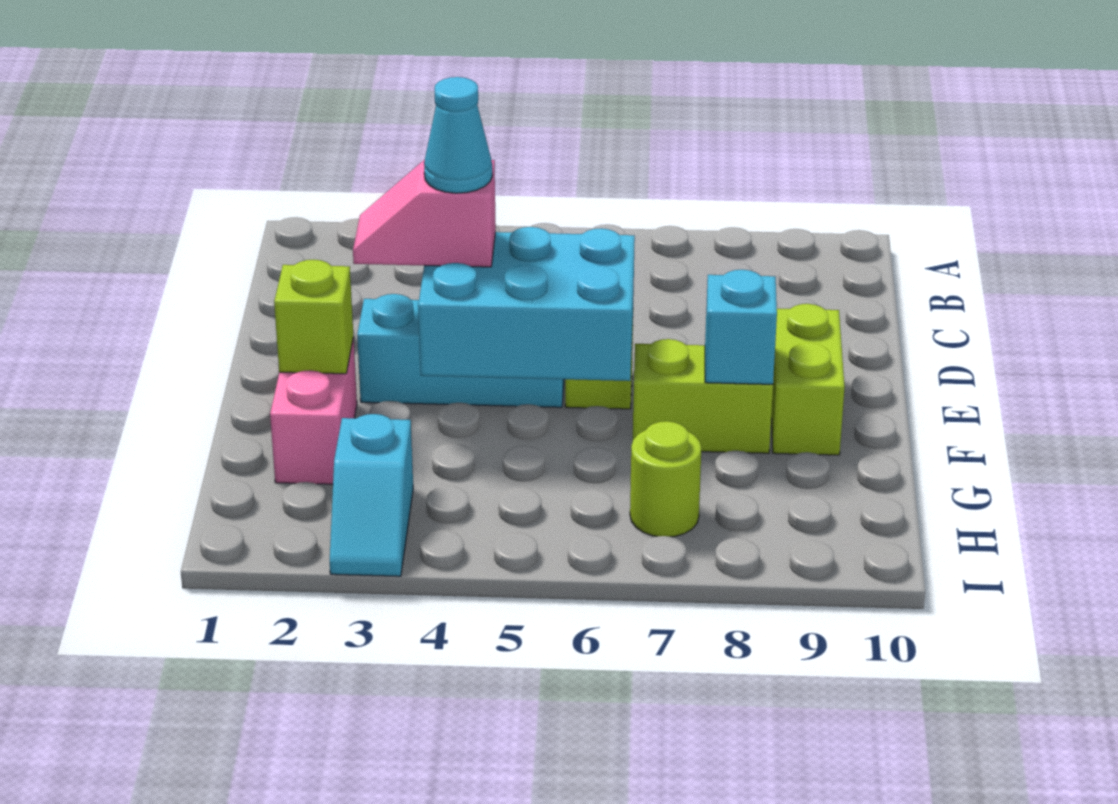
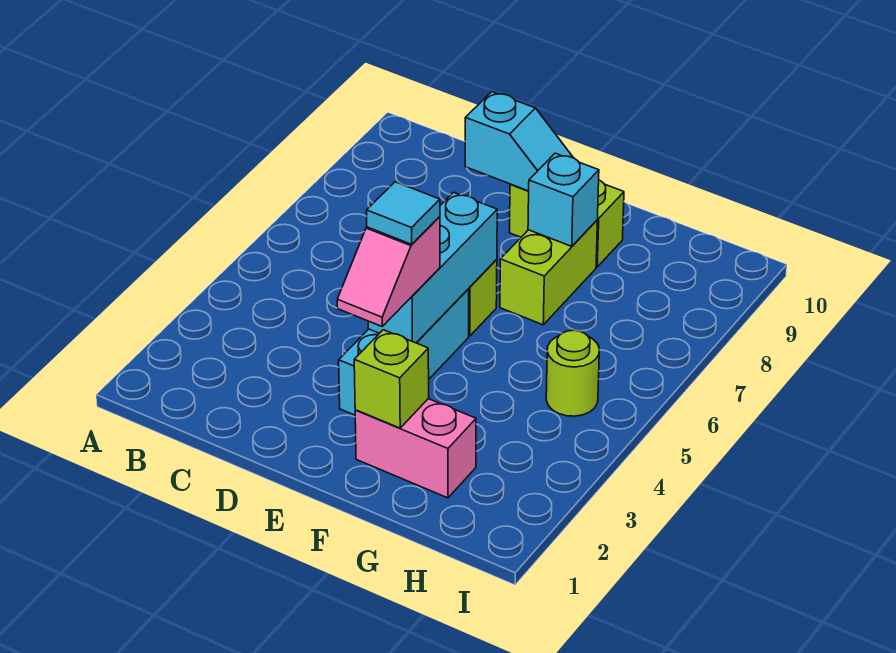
cyan 2x3 brick [418,227,635,381] -> cyan 1x3 brick [368,192,497,343]
cyan 1x1 cone [424,77,492,193] -> cyan 1x1 tile [367,182,440,244]
cyan 1x2 slope [330,414,413,576] -> cyan 1x2 slope moved to [465,92,573,191]
lime 1x1 round brick [630,421,701,537] -> lime 1x1 round brick moved to [546,330,599,416]

